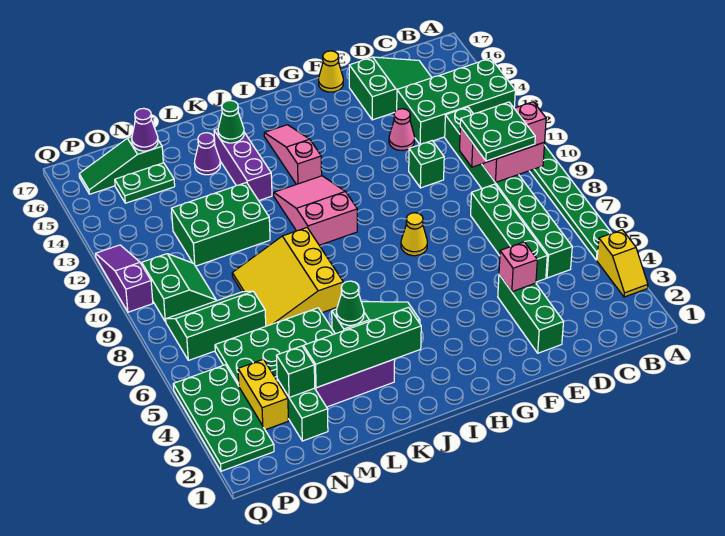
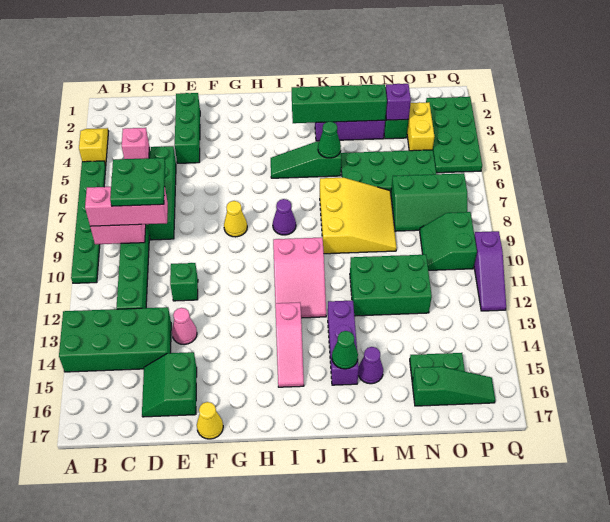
green 2x3 slope [349,57,432,120] -> green 2x2 slope [142,352,197,417]
pink 1x1 brick [499,242,537,292] -> pink 1x1 brick moved to [122,128,149,159]
green 1x1 brick [276,346,315,398] -> purple 1x1 brick [386,84,411,120]
purple 1x1 cone [132,108,158,151] -> purple 1x1 cone moved to [273,199,296,235]

